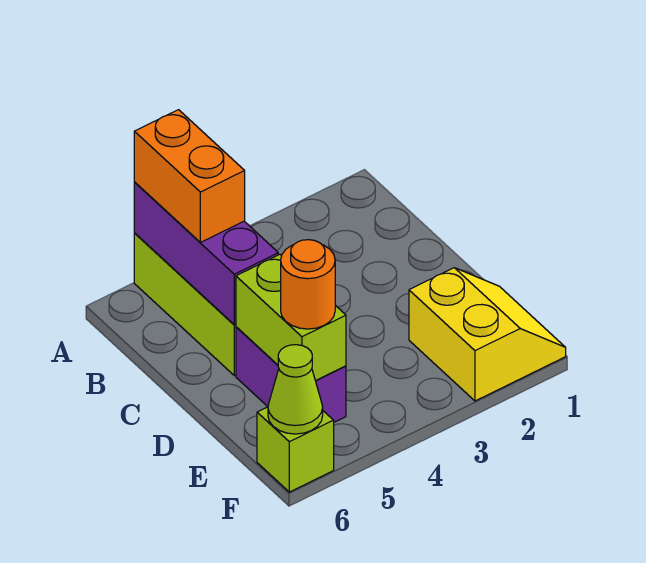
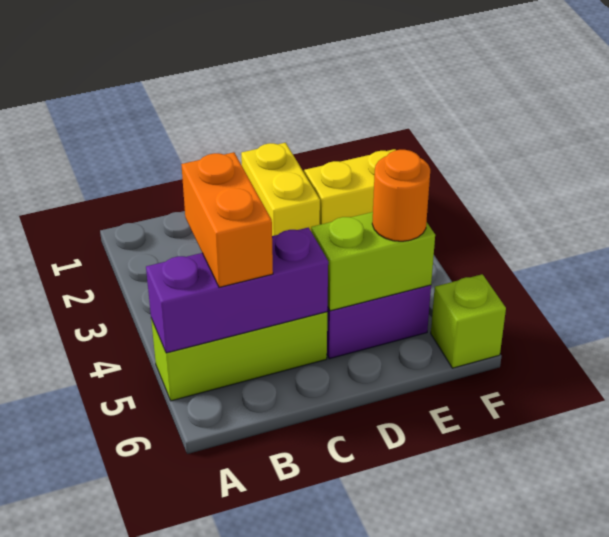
orange 1x2 brick [134,110,245,242] -> orange 1x2 brick turned to [181,152,273,287]
none -> yellow 1x2 brick [241,143,320,236]
lime 1x1 cone [268,345,323,434] -> none

